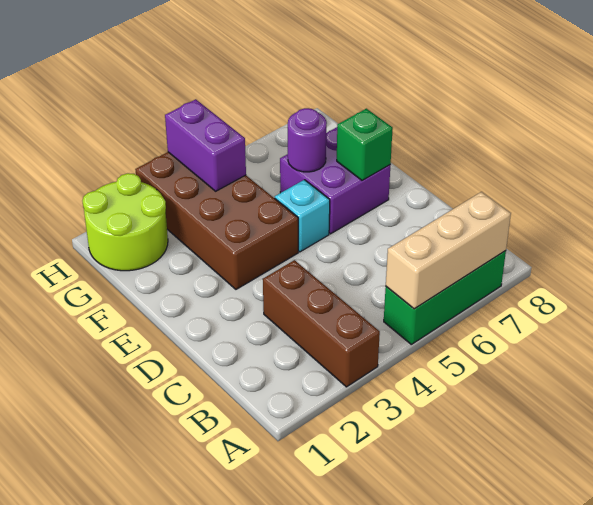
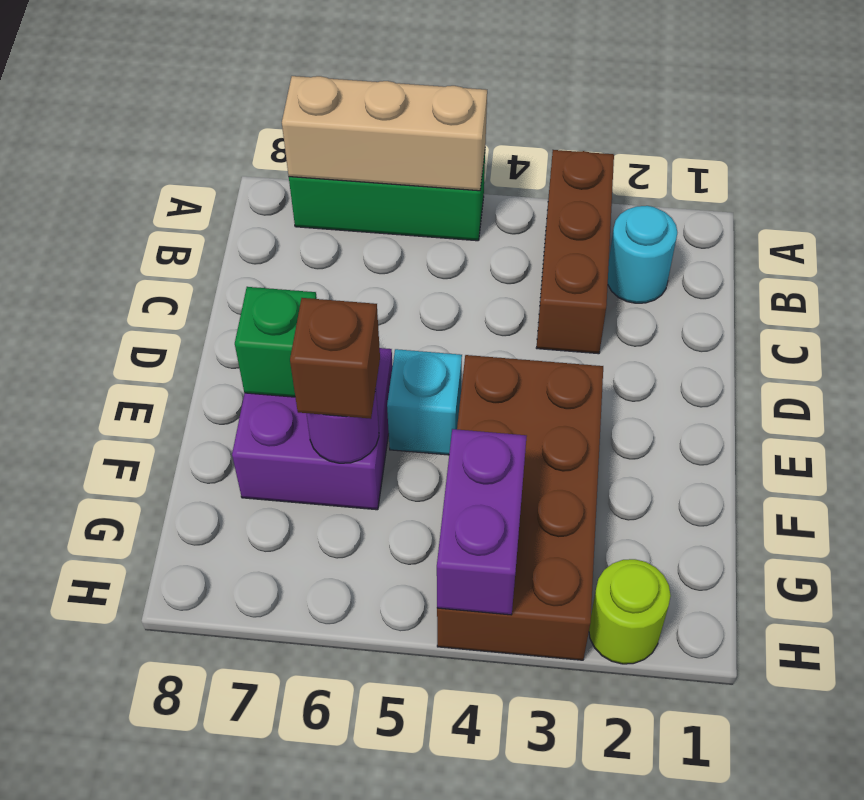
none -> cyan 1x1 round brick [608,206,677,303]
none -> brown 1x1 brick [290,298,380,419]
lime 2x2 round brick [82,173,168,271] -> lime 1x1 round brick [589,559,671,664]

